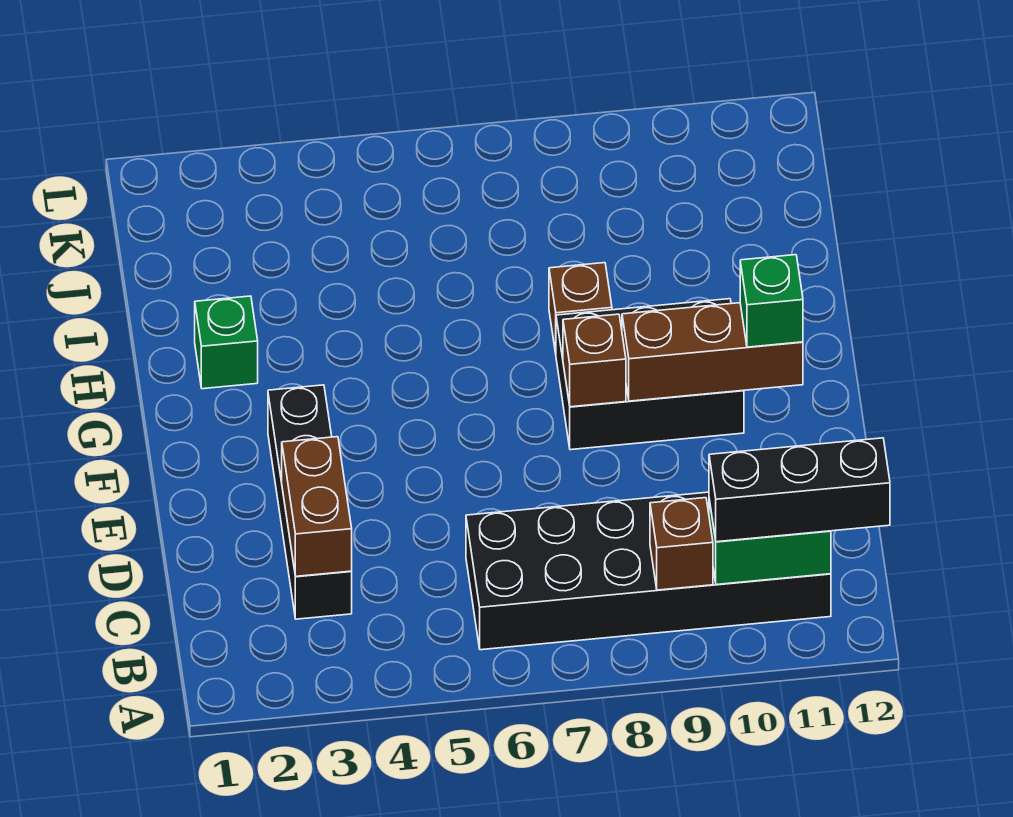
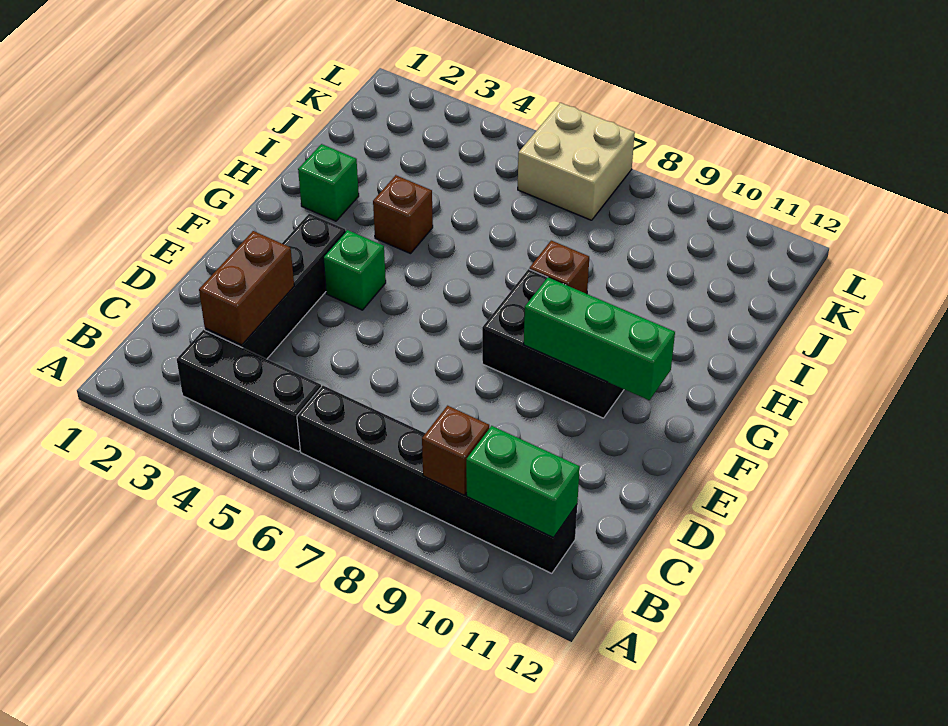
black 2x6 brick [466,492,831,650] -> black 1x6 brick [297,386,577,573]
black 1x3 brick [709,438,890,542] -> black 1x3 brick moved to [177,330,321,451]
brown 1x1 brick [563,314,626,407] -> brown 1x1 brick moved to [373,175,433,254]
brown 1x3 brick [622,303,803,401] -> green 1x3 brick [524,277,675,400]
green 1x1 brick [740,255,803,347] -> green 1x1 brick moved to [323,230,386,310]
none -> tan 2x2 brick [518,103,635,220]

